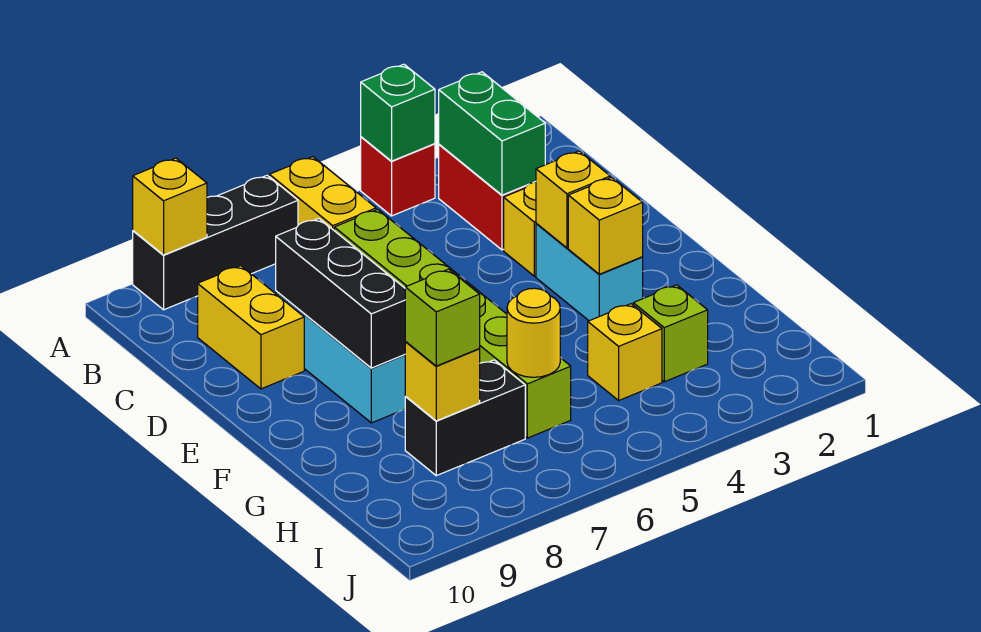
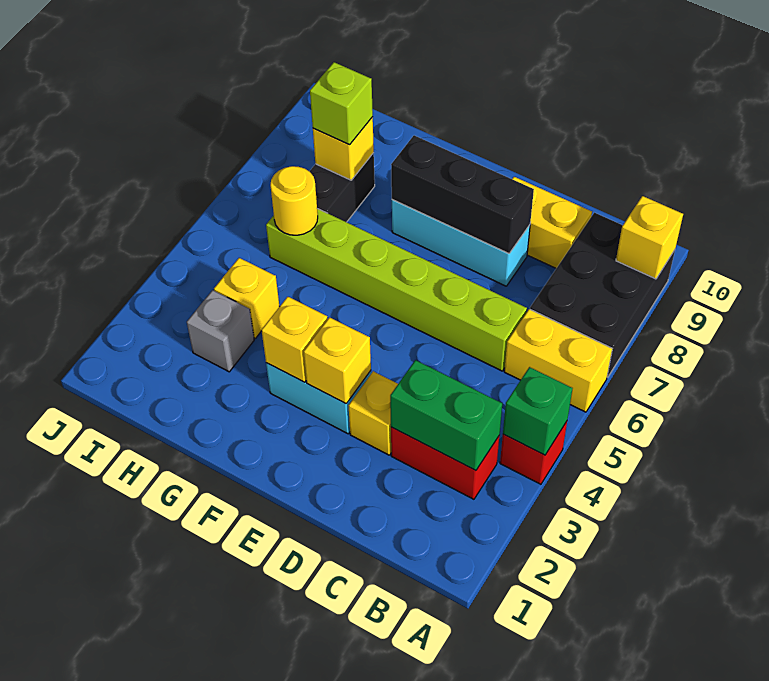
black 1x3 brick [133,175,298,310] -> black 2x3 brick [530,213,675,378]
lime 1x1 brick [633,285,708,382] -> grey 1x1 brick [187,290,254,372]

